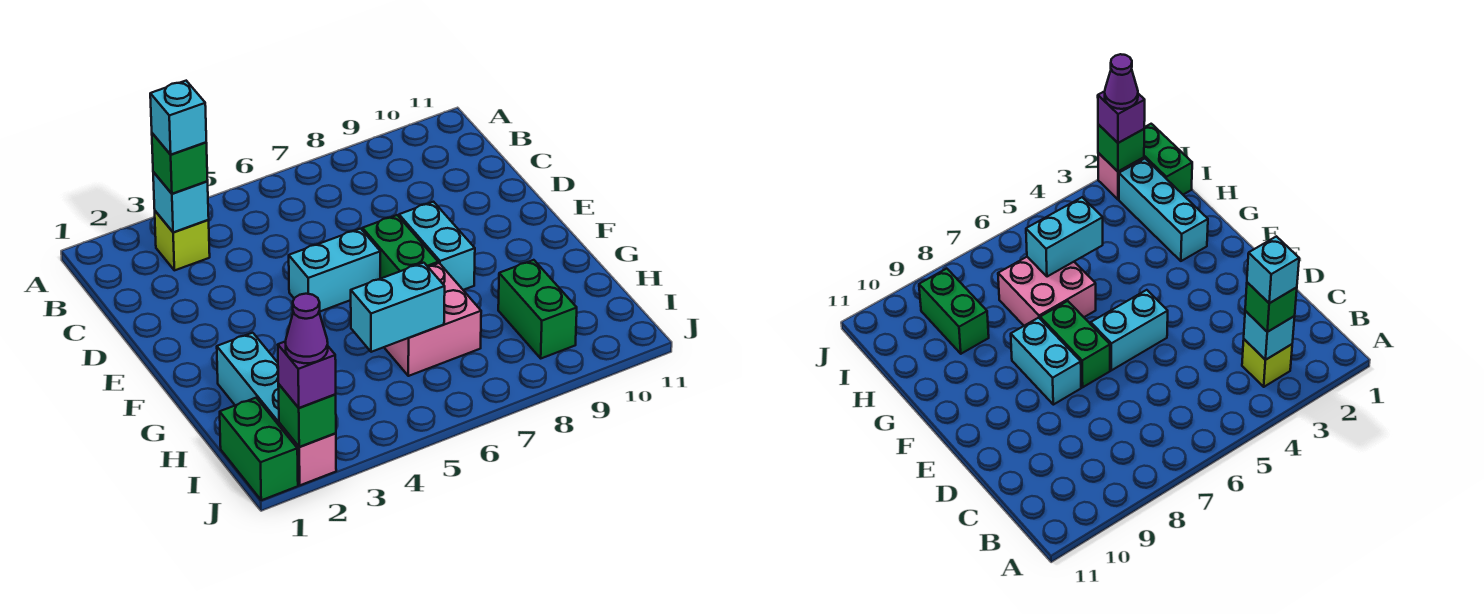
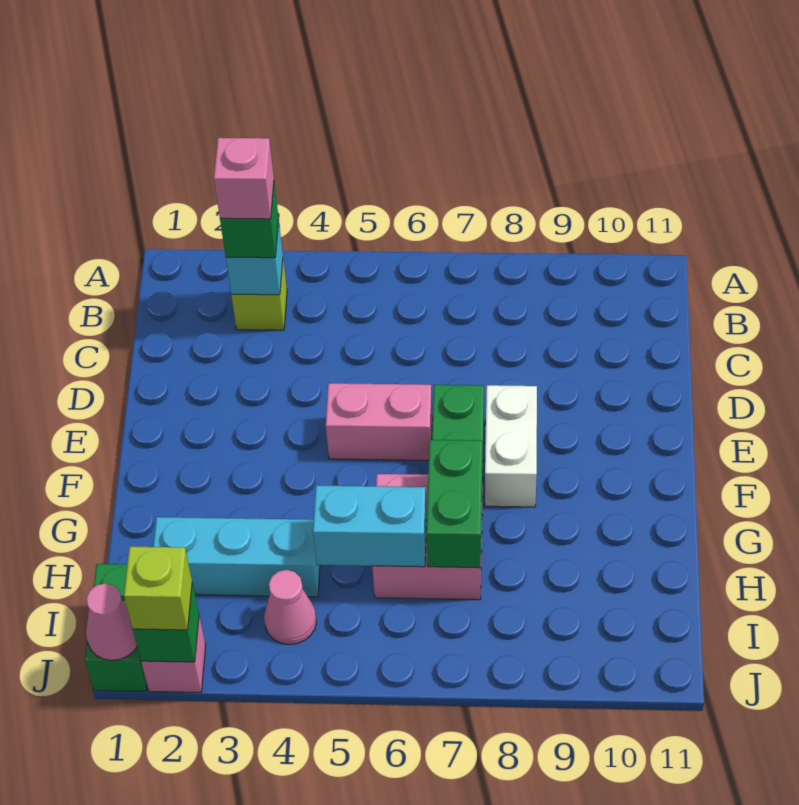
cyan 1x1 brick [150,81,206,155] -> pink 1x1 brick [214,138,274,219]
cyan 1x2 brick [289,229,380,312] -> pink 1x2 brick [326,383,432,460]
cyan 1x2 brick [399,202,475,290] -> white 1x2 brick [485,385,537,507]
cyan 1x3 brick [217,333,279,425] -> cyan 1x3 brick turned to [153,517,320,597]
green 1x2 brick [498,260,577,358] -> green 1x2 brick moved to [426,440,482,568]
none -> pink 1x1 cone [264,570,316,645]
none -> pink 1x1 cone [86,583,137,660]
purple 1x1 brick [278,342,336,408] -> lime 1x1 brick [124,547,192,630]
purple 1x1 cone [285,294,328,363] -> none

